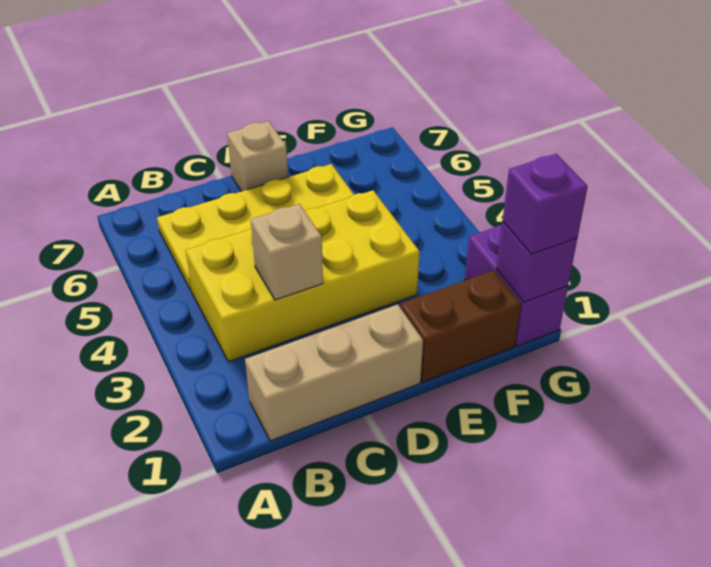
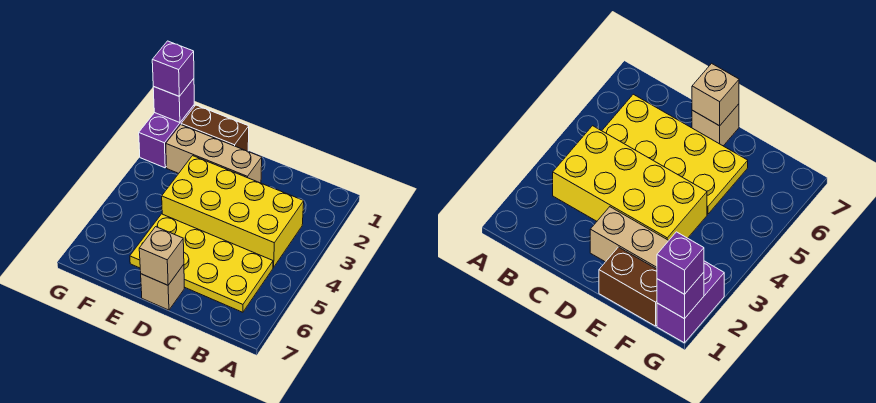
tan 1x3 brick [245,305,423,441] -> tan 1x3 brick moved to [166,125,262,183]
tan 1x1 brick [251,204,323,300] -> tan 1x1 brick moved to [139,227,184,285]

